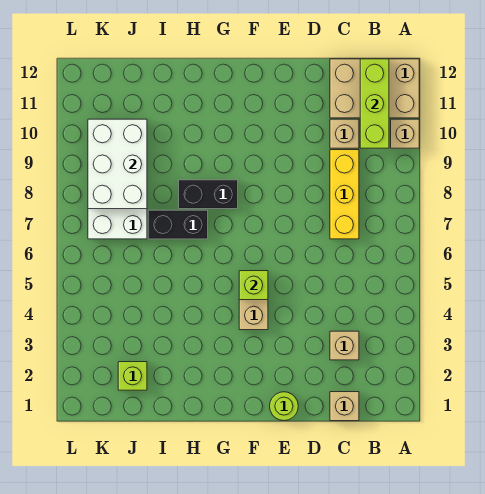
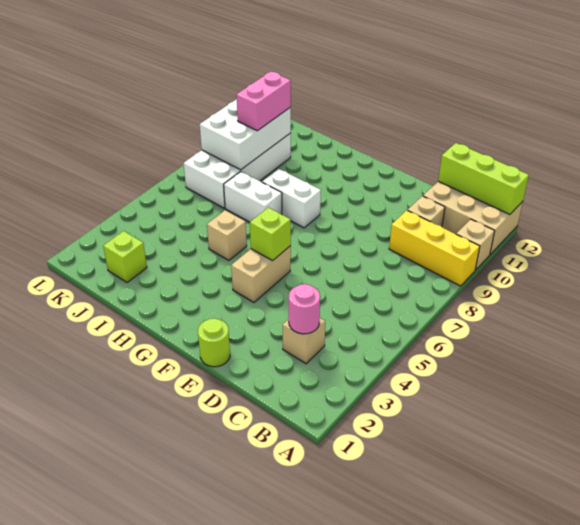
lime 1x3 brick [360,59,389,148] -> lime 1x3 brick turned to [438,143,529,214]
tan 1x1 brick [330,392,359,421] -> tan 1x1 brick moved to [207,210,247,260]
none -> pink 1x1 round brick [289,284,320,334]
yellow 1x3 brick [330,150,359,239] -> yellow 1x3 brick turned to [389,210,480,286]
black 1x2 brick [179,180,238,209] -> white 1x2 brick [262,169,321,228]
black 1x2 brick [148,210,208,239] -> white 1x2 brick [224,172,282,222]
none -> pink 1x2 brick [237,72,291,131]

